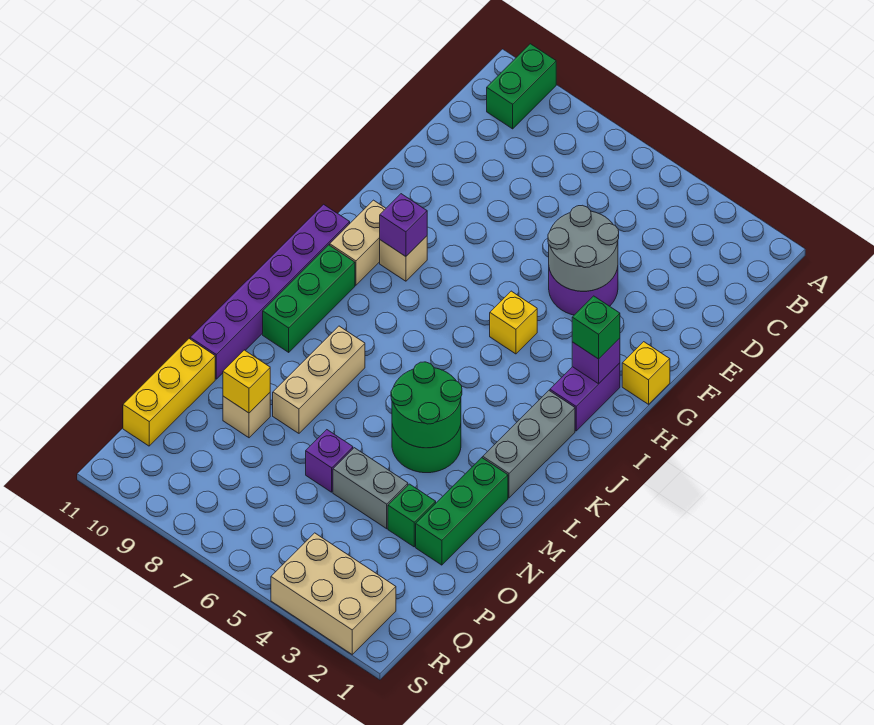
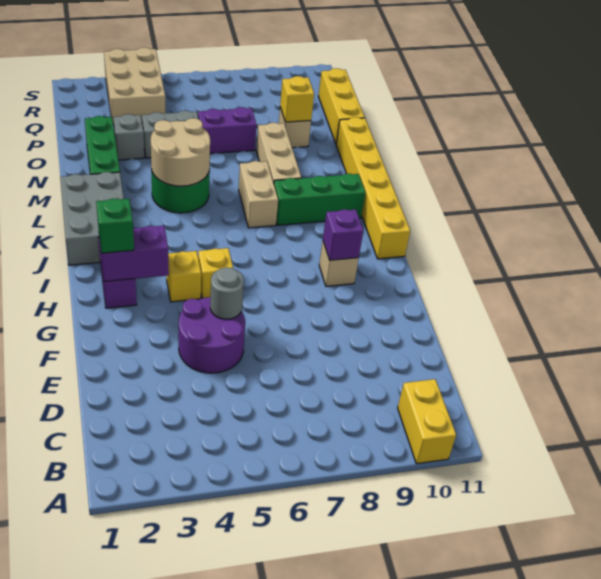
green 1x2 brick [487,44,556,129] -> yellow 1x2 brick [398,379,456,464]
grey 2x2 round brick [548,205,619,291] -> grey 1x1 round brick [210,267,244,319]
yellow 1x1 brick [622,342,670,404] -> yellow 1x1 brick moved to [167,251,201,302]
purple 1x1 brick [572,338,620,384] -> purple 1x2 brick [99,226,169,281]
tan 1x2 brick [330,200,386,285] -> tan 1x2 brick moved to [239,161,278,228]
purple 1x6 brick [190,204,350,379] -> yellow 1x6 brick [336,117,410,259]
grey 1x3 brick [483,391,575,498] -> grey 2x3 brick [60,172,124,265]
green 1x3 brick [263,245,355,352] -> green 1x3 brick turned to [274,174,366,225]
green 2x2 round brick [391,362,462,448] -> tan 2x2 round brick [151,118,210,186]
green 1x1 brick [388,484,436,547] -> grey 1x1 brick [113,114,144,160]
purple 1x1 brick [306,430,353,492] -> purple 1x2 brick [198,107,256,154]
tan 2x3 brick [271,533,396,654] -> tan 2x3 brick turned to [104,47,165,125]

